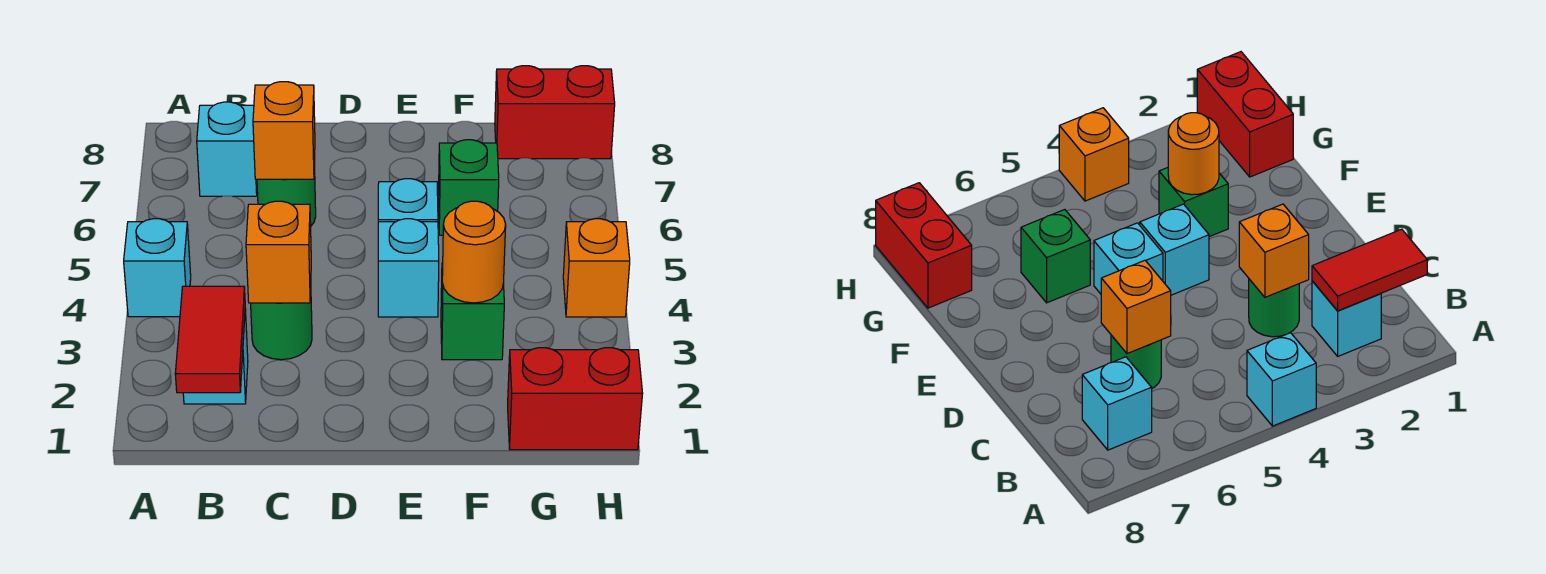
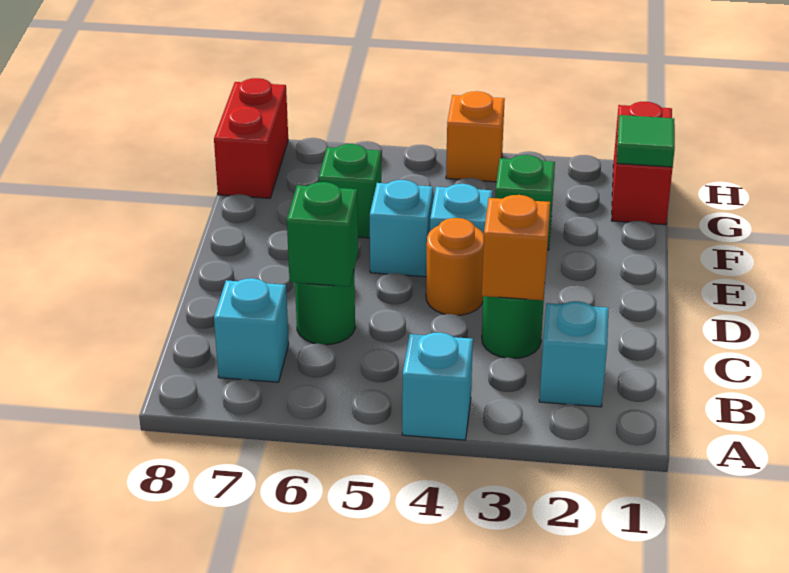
red 1x2 tile [175,286,245,393] -> none
orange 1x1 brick [253,82,315,179] -> green 1x1 brick [287,182,358,287]
orange 1x1 round brick [442,201,506,303] -> orange 1x1 round brick moved to [426,218,484,315]
none -> green 1x1 tile [617,115,675,167]

